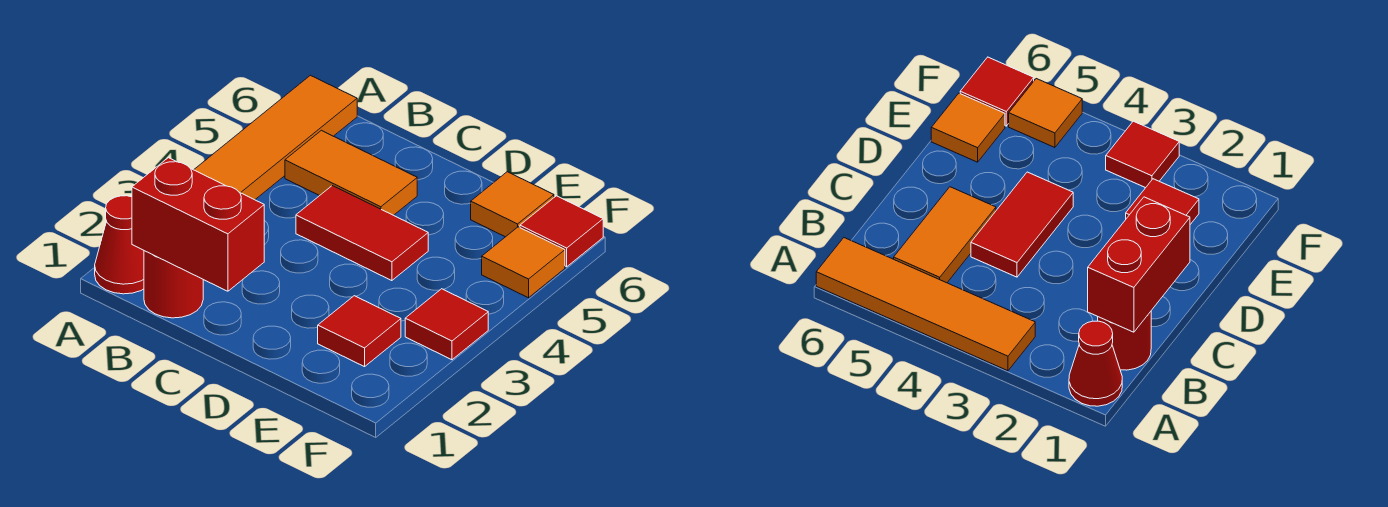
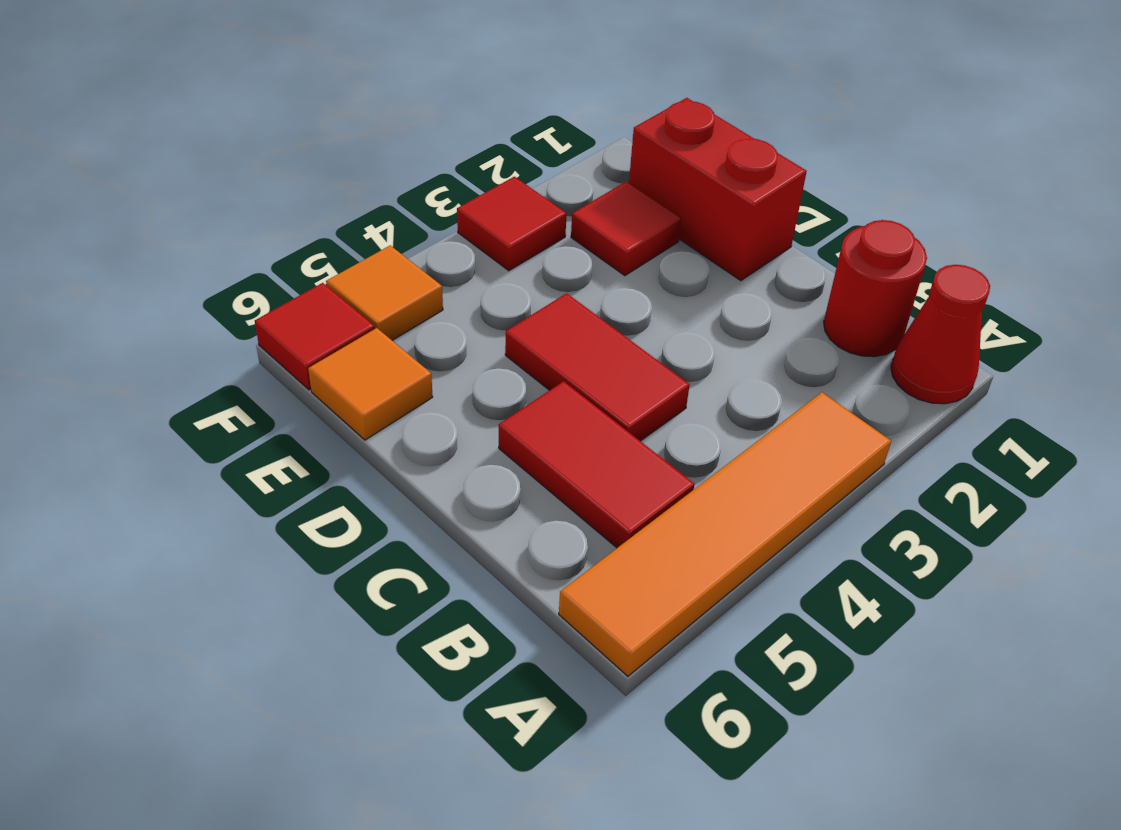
red 1x2 brick [132,158,264,291] -> red 1x2 brick moved to [629,98,807,281]
orange 1x2 tile [285,130,417,215] -> red 1x2 tile [499,381,694,548]

